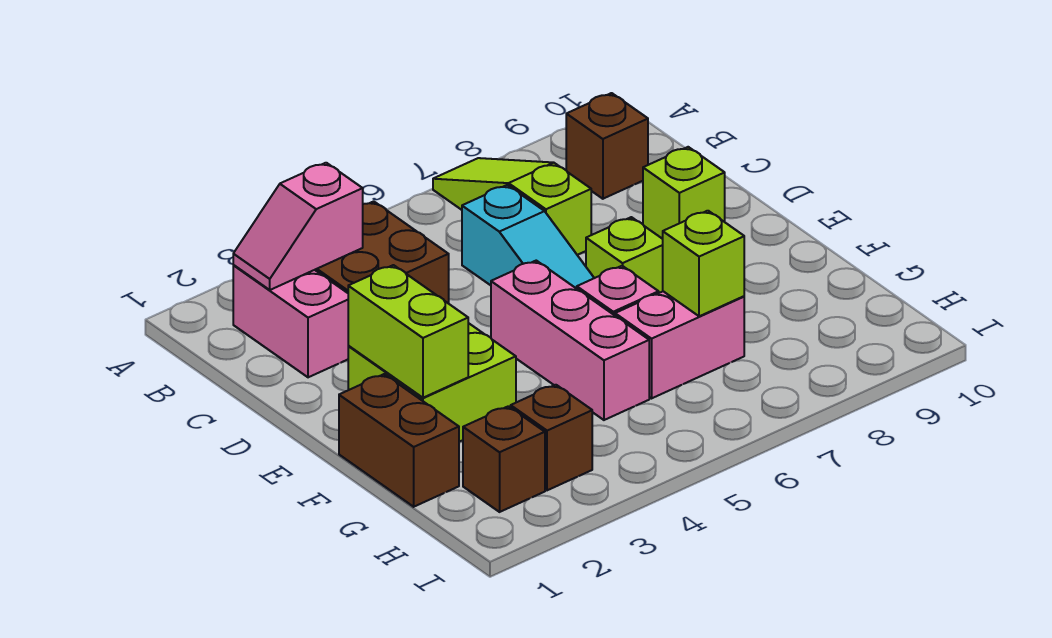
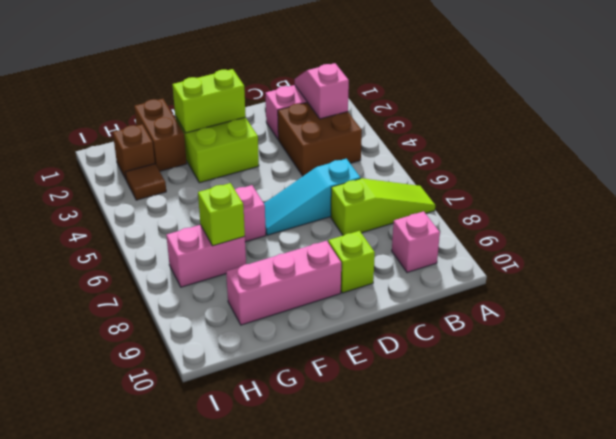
brown 1x1 brick [566,93,648,199] -> pink 1x1 brick [392,211,440,273]
pink 1x3 brick [491,261,649,420] -> pink 1x3 brick moved to [226,241,341,325]
lime 1x1 brick [586,217,663,293] -> none
brown 1x2 brick [339,374,459,507] -> brown 1x2 brick turned to [134,99,187,171]
pink 1x2 brick [615,291,744,398] -> pink 1x2 brick turned to [166,225,246,287]
brown 1x1 brick [511,385,592,490] -> brown 1x1 tile [125,164,166,200]

